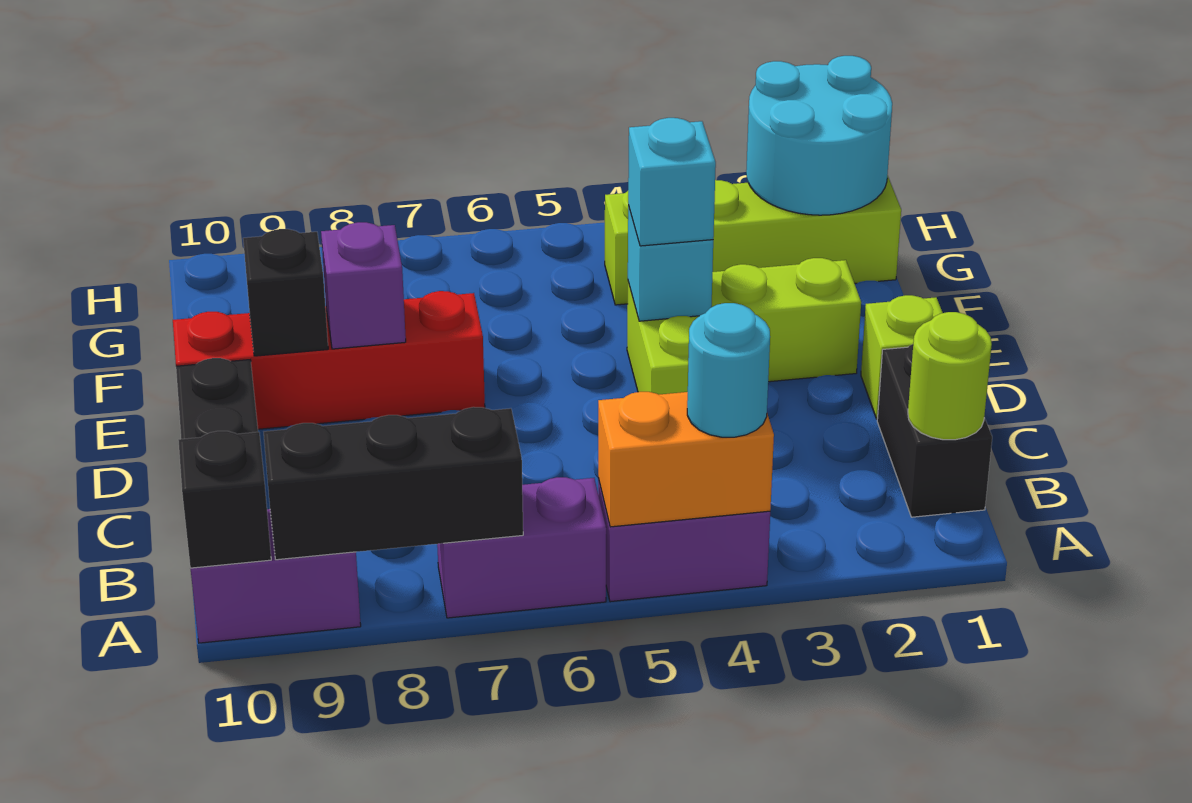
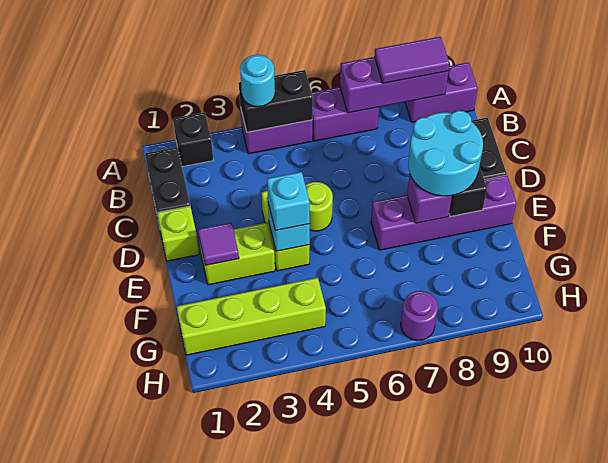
orange 1x2 brick [598,392,774,527] -> black 1x2 brick [239,70,313,132]
black 1x3 brick [264,407,523,560] -> purple 1x3 brick [340,57,448,113]
none -> purple 1x2 tile [374,37,450,83]
black 1x1 brick [178,431,271,568] -> black 1x1 brick moved to [173,112,213,167]
lime 1x1 round brick [908,312,992,440] -> lime 1x1 round brick moved to [305,182,333,231]
none -> purple 1x1 tile [198,223,239,265]
red 1x4 brick [173,291,485,429] -> purple 1x4 brick [371,175,517,250]
cyan 2x2 round brick [746,56,892,215] -> cyan 2x2 round brick moved to [408,111,483,196]
none -> purple 1x1 round brick [401,291,438,340]

